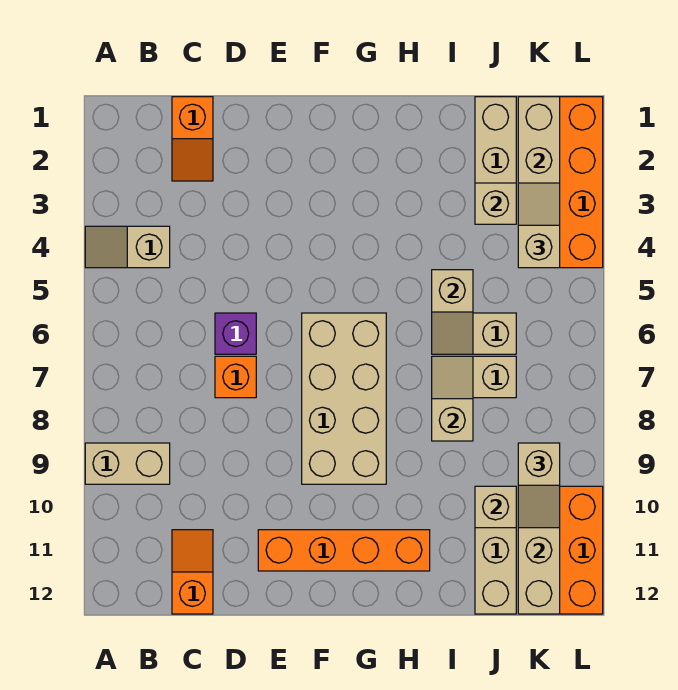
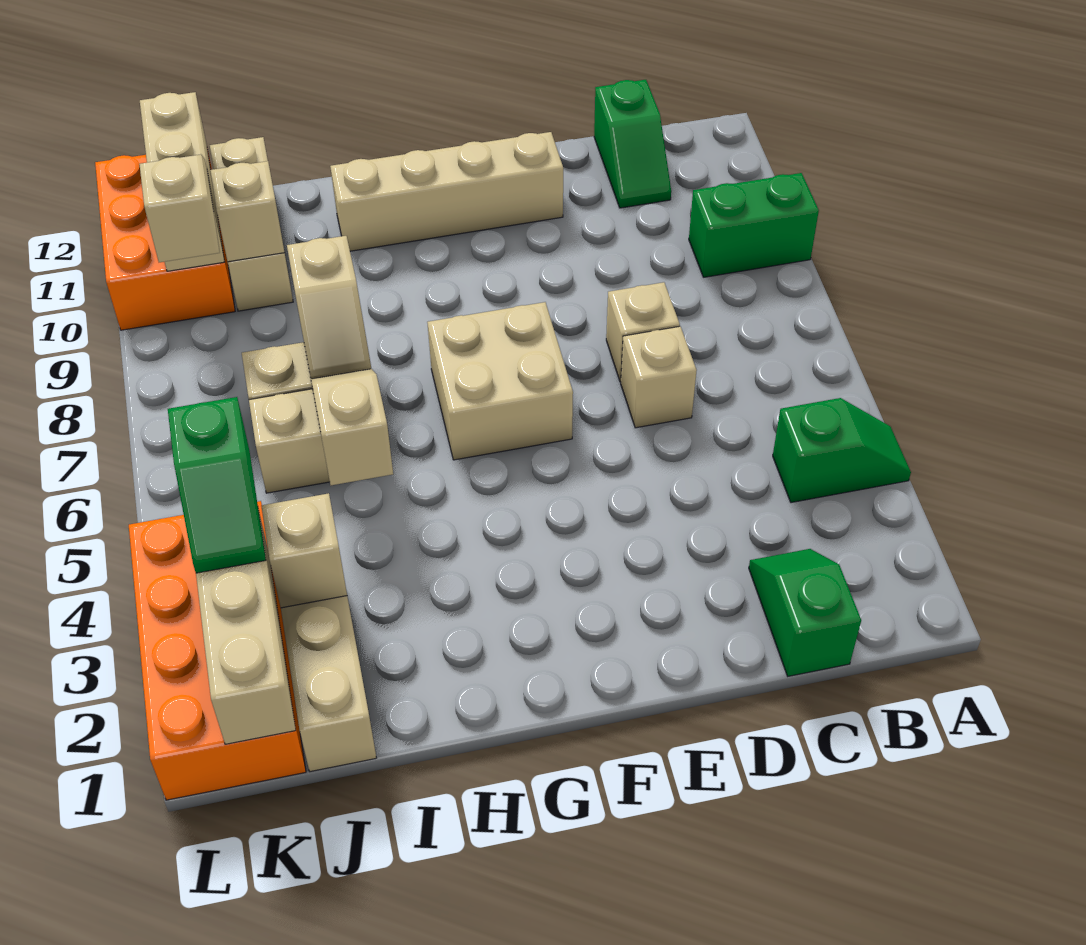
tan 1x2 slope [85,226,170,268] -> green 1x2 slope [773,398,911,503]
tan 1x2 brick [85,443,170,484] -> green 1x2 brick [689,173,819,277]
orange 1x2 slope [172,97,213,181] -> green 1x2 slope [749,549,861,676]
orange 1x2 slope [172,530,213,614] -> green 1x2 slope [594,80,671,208]
purple 1x1 brick [215,313,256,354] -> tan 1x1 brick [621,326,697,428]
orange 1x1 brick [215,356,256,398] -> tan 1x1 brick [606,282,680,382]
orange 1x4 brick [258,530,430,571] -> tan 1x4 brick [330,132,563,251]
tan 2x4 brick [302,313,386,484] -> tan 2x2 brick [427,302,573,460]
tan 1x2 slope [518,183,560,268] -> green 1x2 slope [168,397,266,573]

